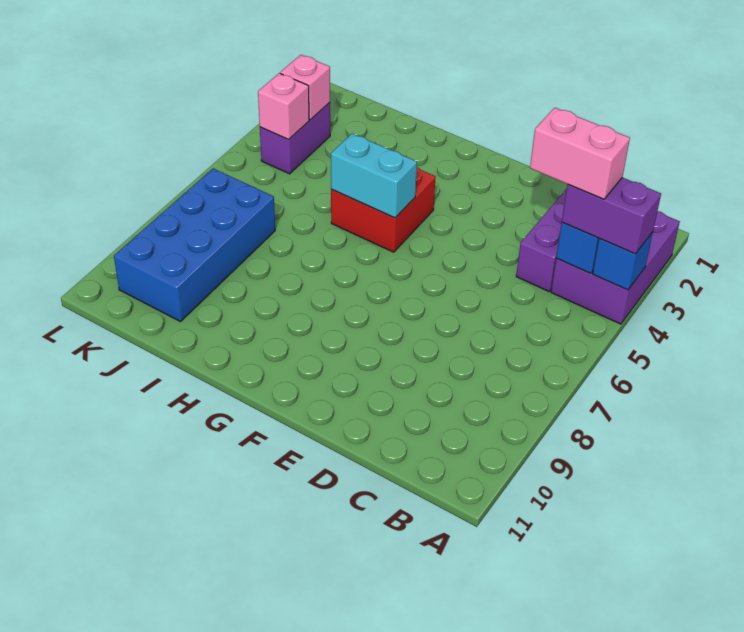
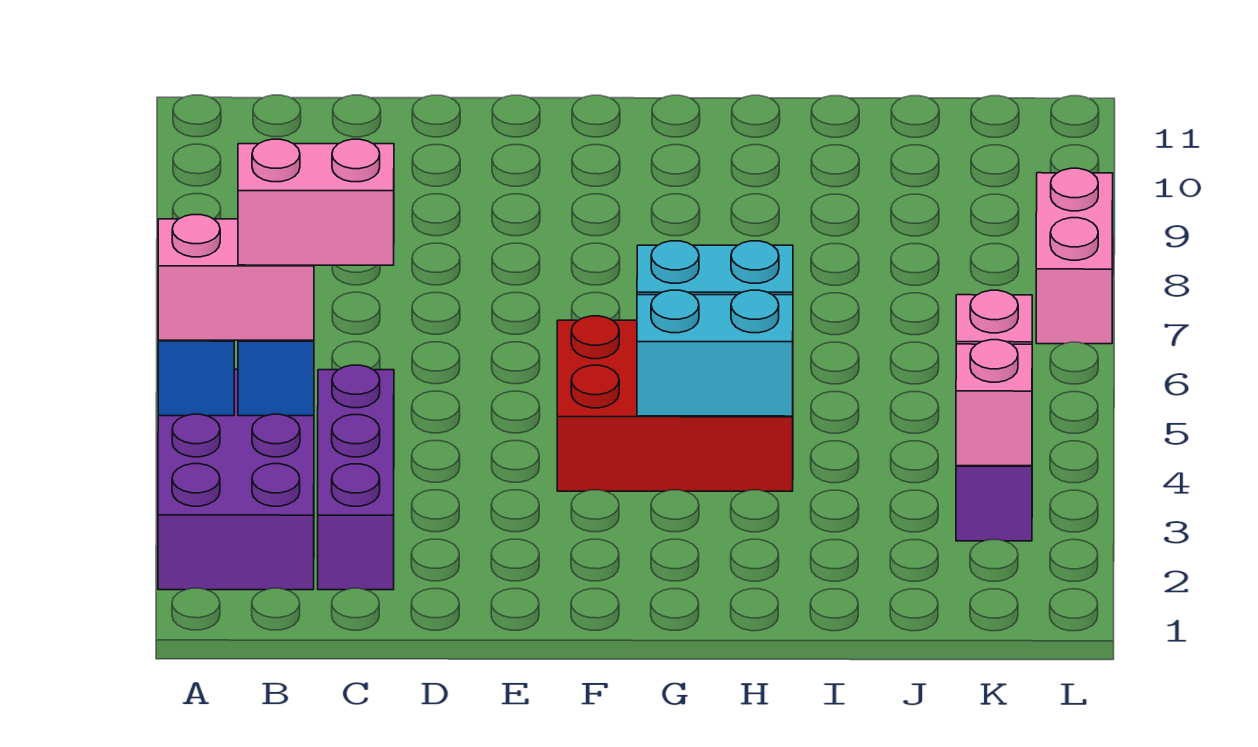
purple 1x2 brick [562,177,661,254] -> pink 1x2 brick [158,215,314,340]
red 2x2 brick [331,167,436,252] -> red 2x3 brick [557,316,793,491]
none -> cyan 1x2 brick [637,290,793,416]
blue 2x4 brick [114,169,275,322] -> none
none -> pink 1x2 brick [1036,168,1113,344]

